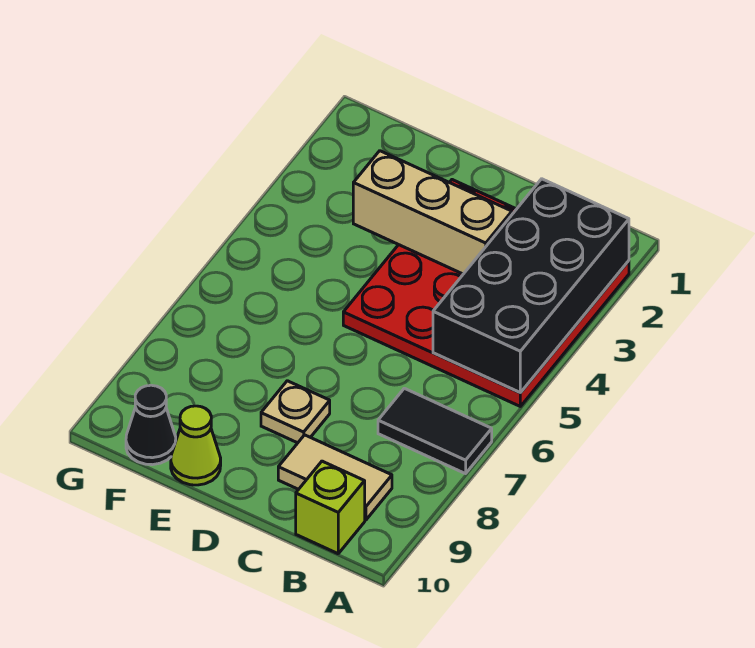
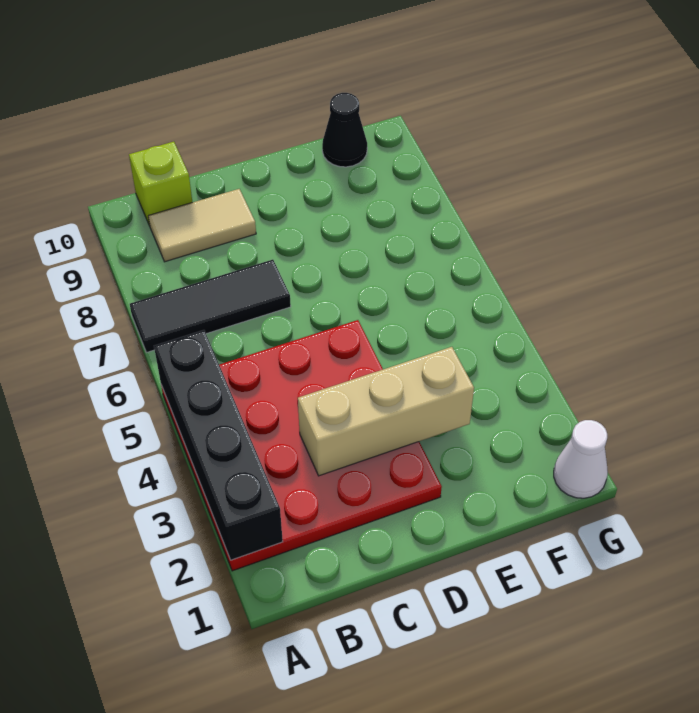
black 2x4 brick [433,179,629,393] -> black 1x4 brick [154,330,283,560]
black 1x2 tile [378,388,492,474] -> black 1x3 tile [130,260,291,352]
tan 1x1 plate [261,381,330,443] -> none
lime 1x1 cone [171,406,221,485] -> none
none -> white 1x1 cone [554,420,608,498]

